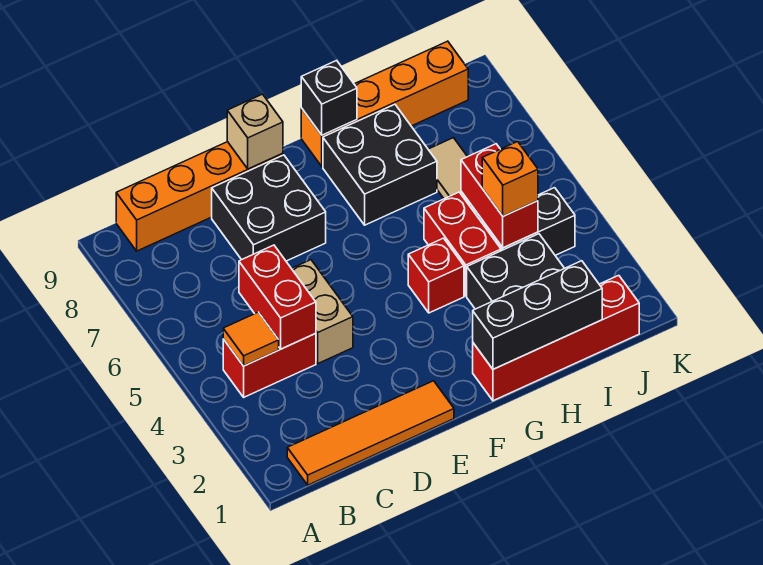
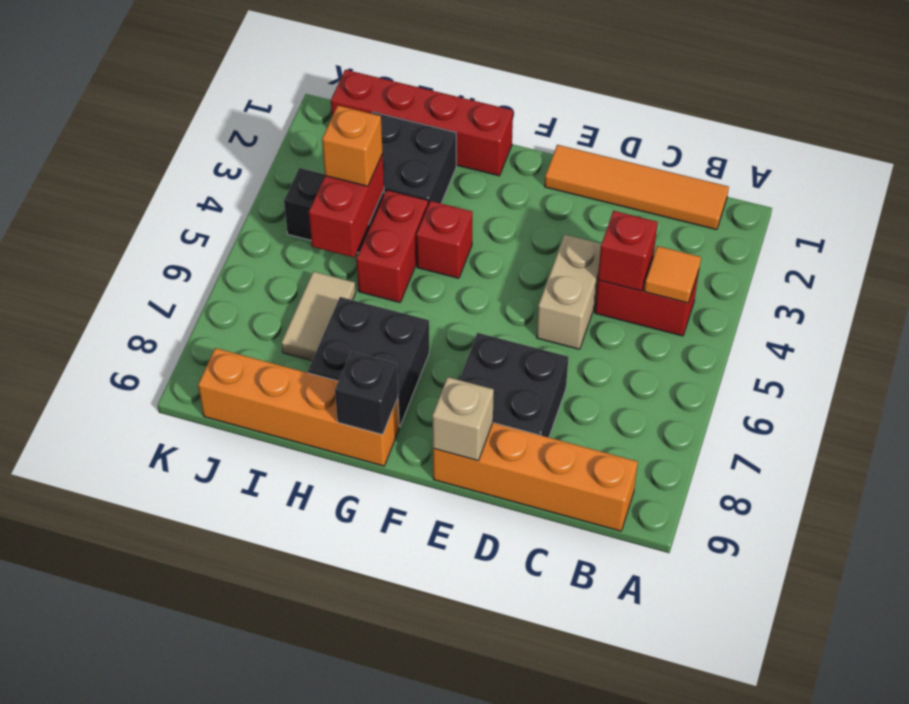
red 1x2 brick [239,245,316,349] -> red 1x1 brick [598,211,658,291]
black 1x3 brick [473,261,602,369] -> none

